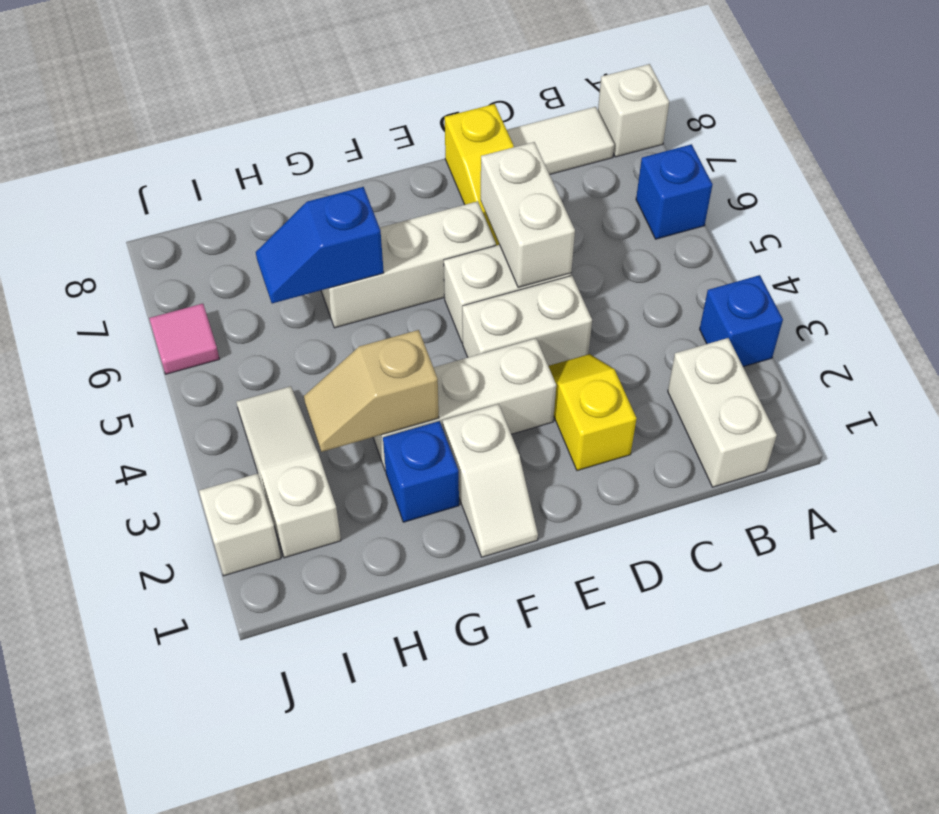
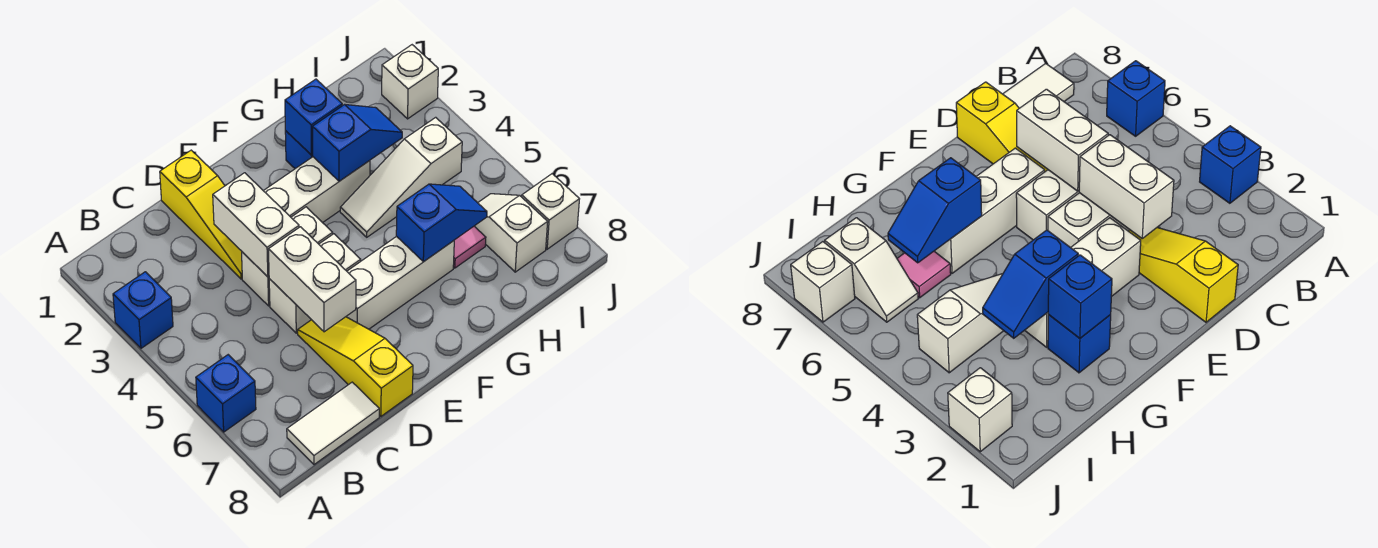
white 1x1 brick [598,64,669,157] -> white 1x1 brick moved to [522,174,579,249]
white 1x2 brick [668,338,777,487] -> white 1x2 brick moved to [213,173,299,277]
yellow 1x2 slope [549,354,637,471] -> yellow 1x3 slope [160,150,242,279]
white 1x2 slope [443,404,538,557] -> white 1x2 slope moved to [475,194,548,272]
none -> blue 1x1 brick [285,79,342,155]
tan 1x2 slope [304,330,439,452] -> blue 1x2 slope [312,104,402,181]
white 1x3 slope [236,386,341,558] -> white 1x3 slope turned to [340,117,462,237]
pink 1x1 tile [149,304,219,374] -> pink 1x1 tile moved to [453,226,486,268]

